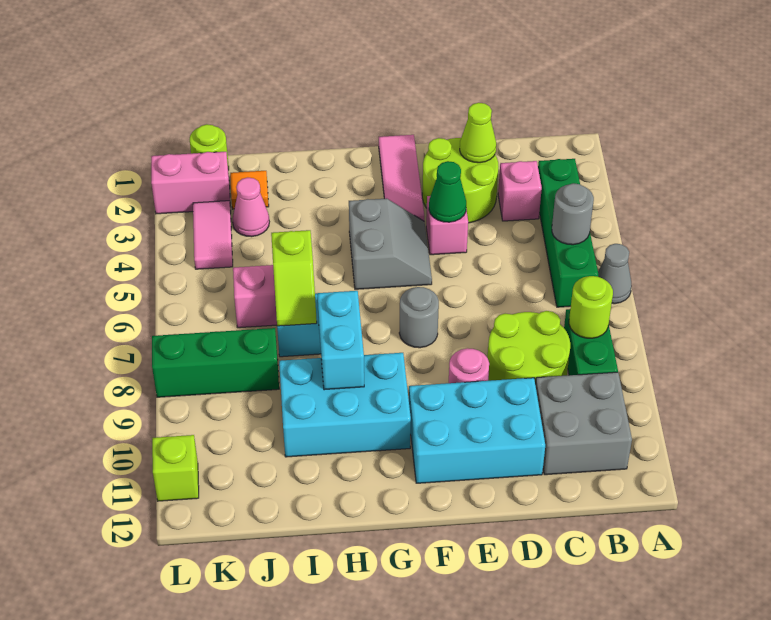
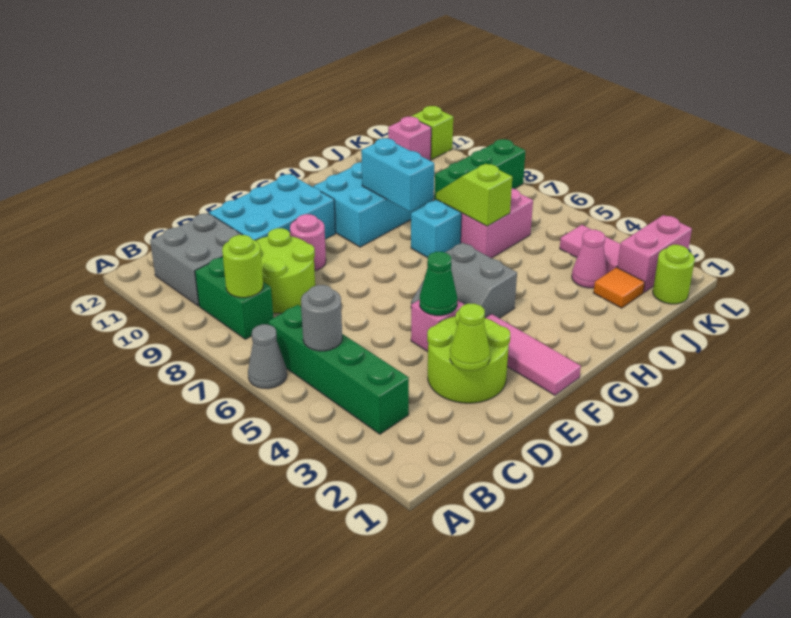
pink 1x1 brick [498,161,542,221] -> pink 1x1 brick moved to [388,117,431,160]
grey 1x1 round brick [399,287,439,348] -> none

